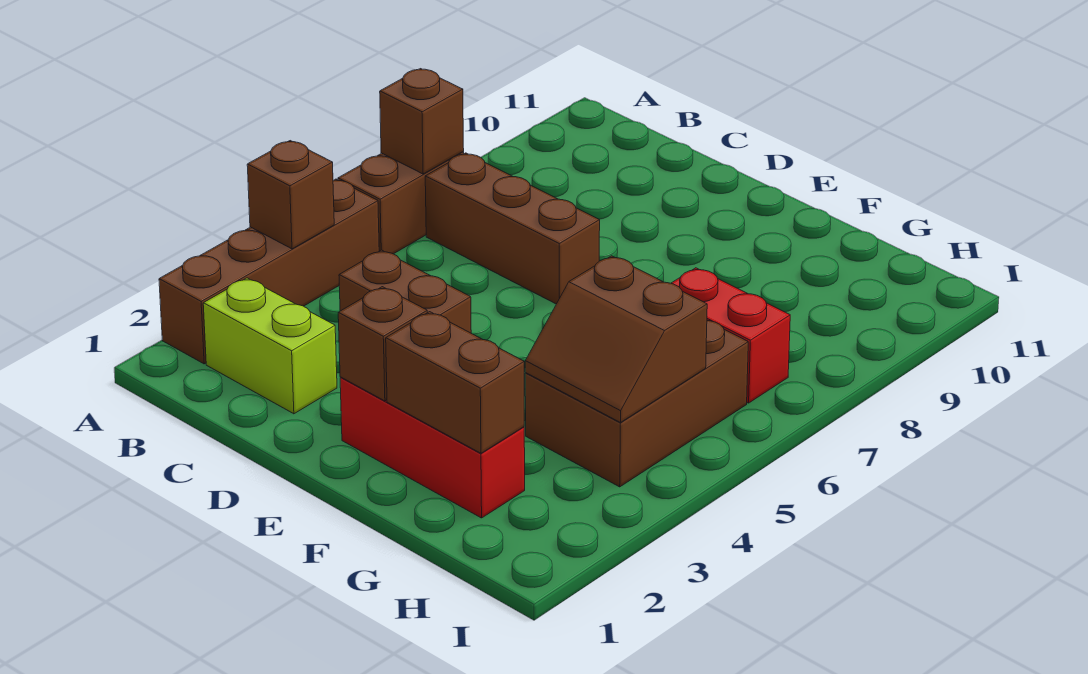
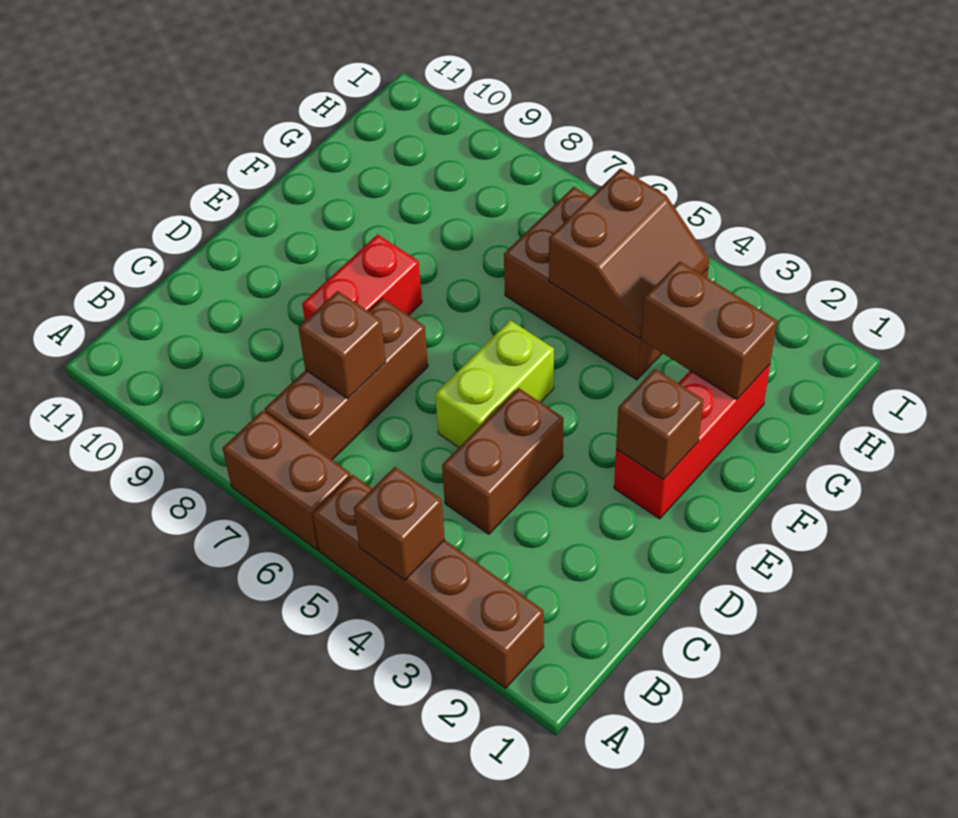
brown 1x1 brick [380,69,464,174] -> brown 1x1 brick moved to [298,291,386,399]
lime 1x2 brick [203,278,337,414] -> lime 1x2 brick moved to [435,320,554,447]
brown 1x2 brick [386,312,524,453] -> brown 1x2 brick turned to [642,261,777,400]
red 1x2 brick [671,268,790,403] -> red 1x2 brick moved to [302,235,422,320]

